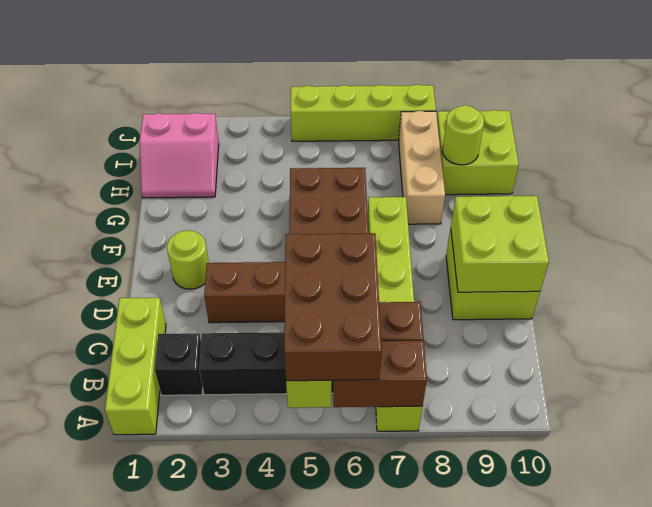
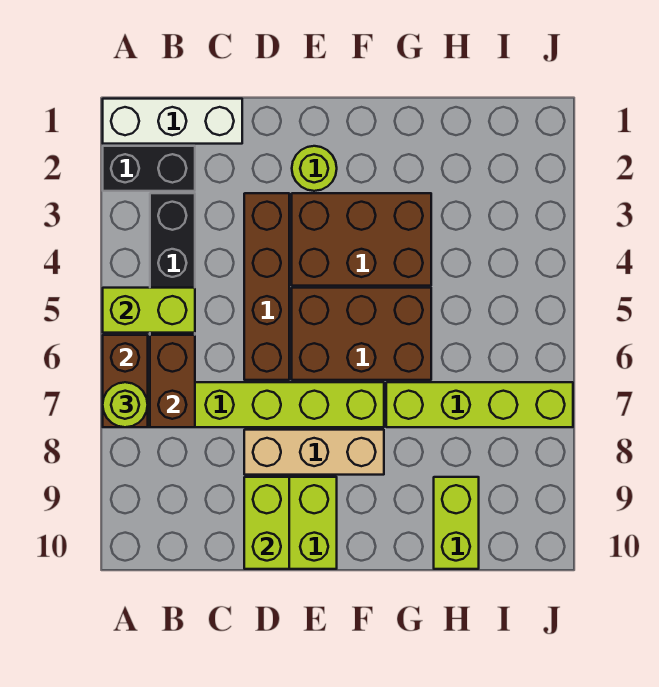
lime 1x3 brick [105,298,166,435] -> white 1x3 brick [103,99,242,144]
brown 2x3 brick [284,233,382,381] -> brown 2x3 brick moved to [292,193,431,286]
black 1x1 brick [155,333,203,395] -> black 1x2 brick [103,146,195,191]
lime 2x2 brick [451,196,549,292] -> lime 1x2 brick [244,477,289,569]
tan 1x3 brick [399,111,445,224] -> tan 1x3 brick moved to [244,430,384,475]
pink 2x2 slope [140,113,219,198] -> none
lime 2x2 brick [437,110,519,195] -> lime 1x2 brick [434,477,479,569]
lime 1x1 round brick [442,105,484,165] -> lime 1x1 round brick moved to [103,382,148,427]
lime 1x4 brick [291,85,436,141] -> lime 1x4 brick turned to [386,382,573,427]

